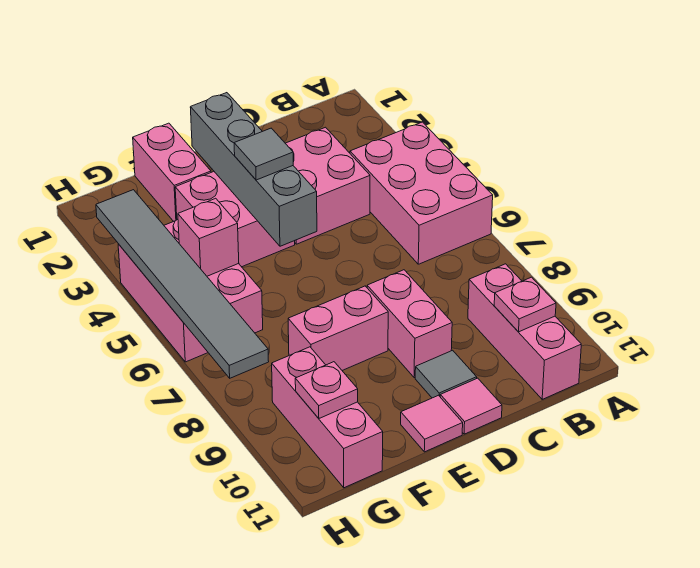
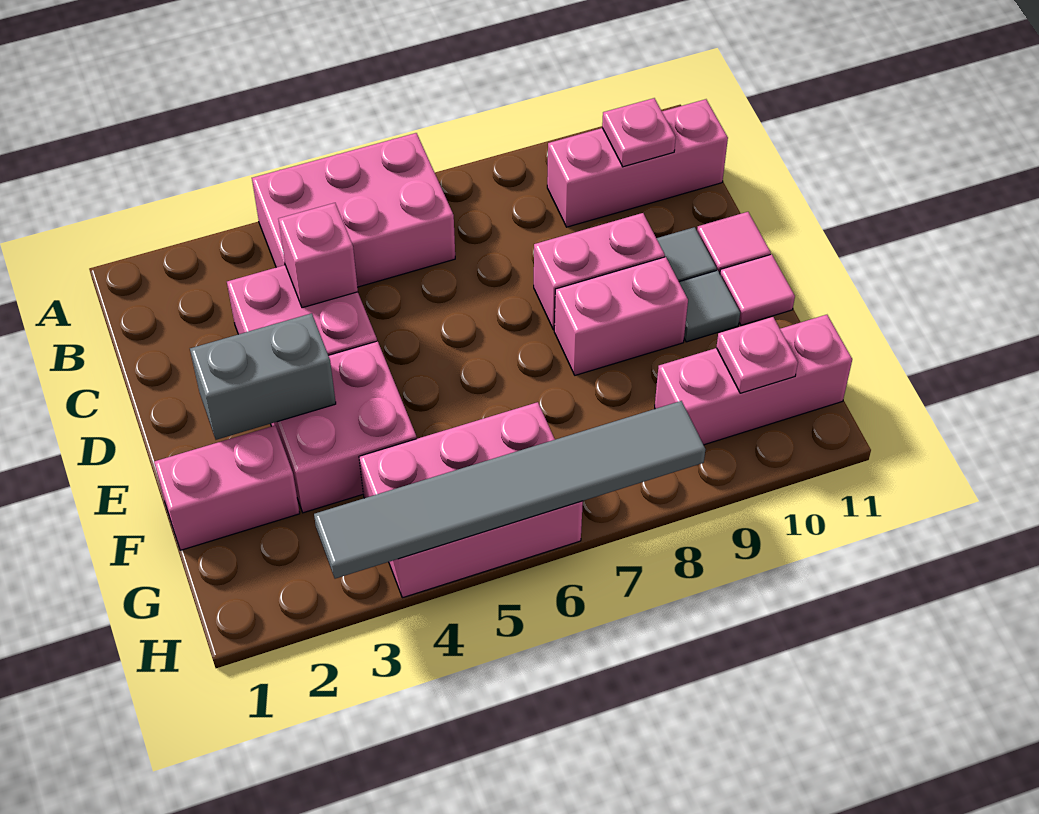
grey 1x4 brick [190,93,317,246] -> grey 1x2 brick [190,313,336,440]
grey 1x1 tile [234,128,293,180] -> grey 1x1 tile moved to [679,270,740,342]
pink 1x2 brick [288,286,388,370] -> pink 1x2 brick turned to [554,257,688,375]
pink 1x1 brick [178,198,239,276] -> pink 1x1 brick moved to [279,203,358,308]

